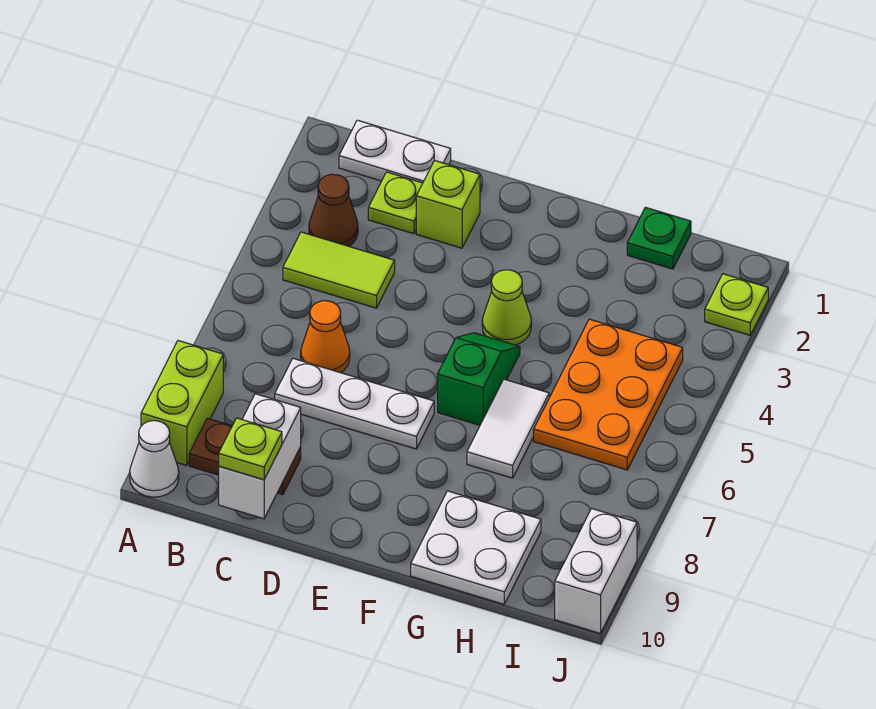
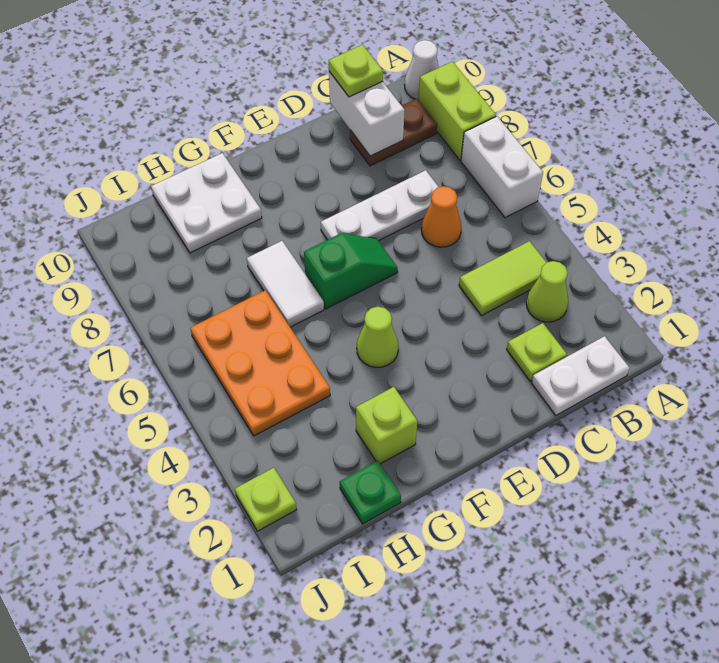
brown 1x1 cone [309,174,358,246] -> lime 1x1 cone [526,261,568,322]
lime 1x1 brick [416,160,480,248] -> lime 1x1 brick moved to [356,387,417,464]
green 1x2 slope [438,333,520,425] -> green 1x2 slope turned to [304,233,398,309]
white 1x2 brick [555,509,637,633] -> white 1x2 brick moved to [461,116,543,218]

